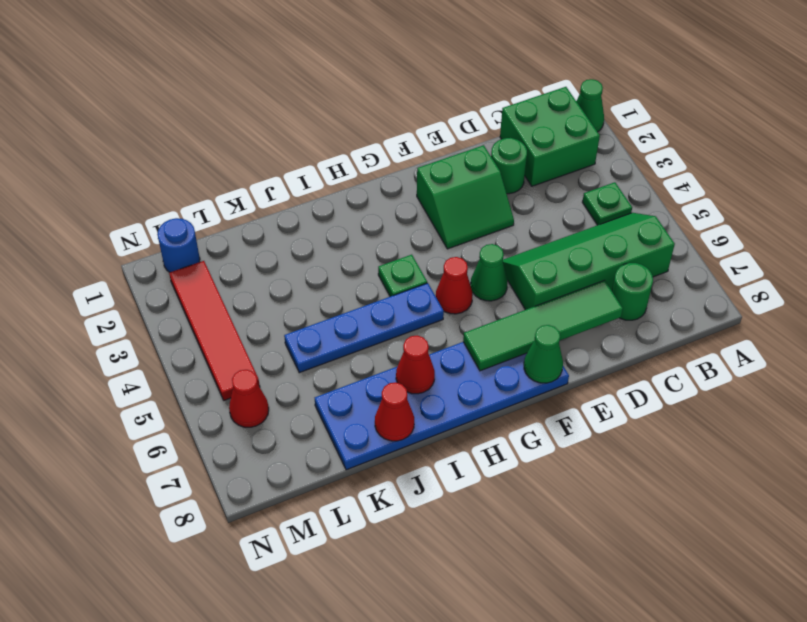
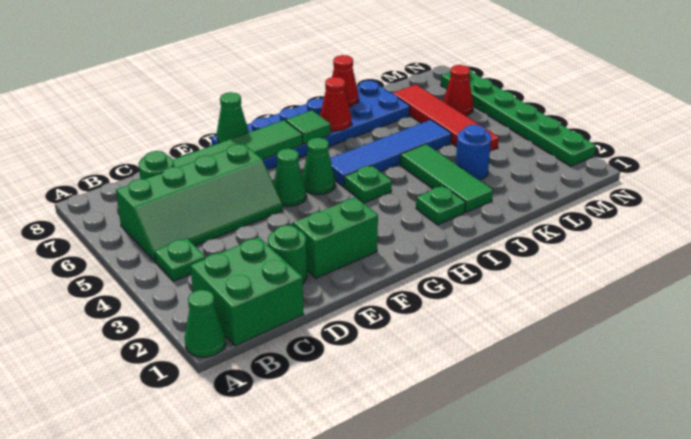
red 1x1 cone [436,257,473,314] -> green 1x1 cone [302,138,335,195]
blue 1x4 plate [284,283,444,373] -> blue 1x4 tile [330,120,451,187]
none -> green 1x1 tile [286,110,330,144]
none -> green 1x1 plate [416,186,465,225]
none -> green 1x3 tile [400,144,493,212]
blue 1x1 round brick [157,218,200,272] -> blue 1x1 round brick moved to [456,125,491,180]
red 1x4 tile [169,261,260,400] -> red 1x4 tile moved to [392,85,499,151]
none -> green 1x6 plate [441,69,596,166]

